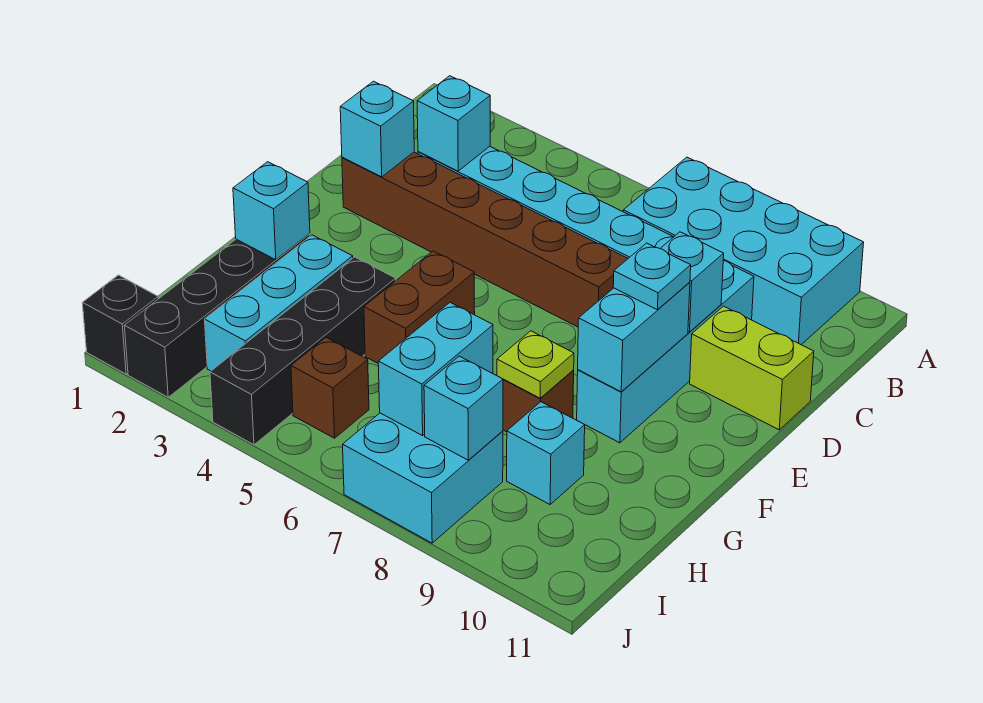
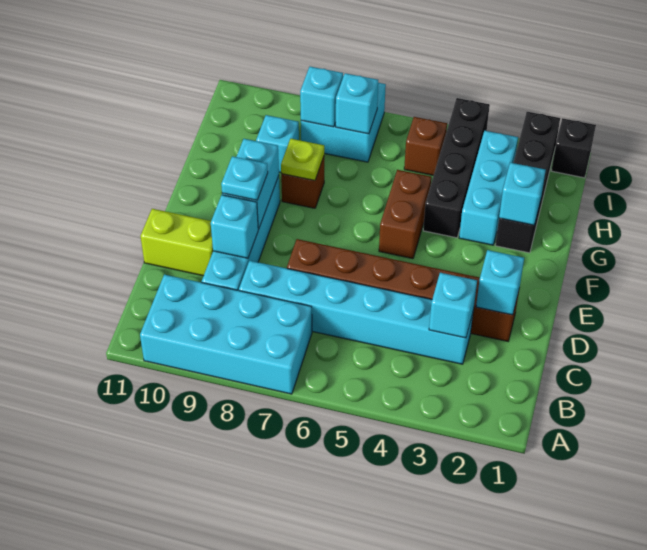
cyan 1x2 brick [378,303,493,436] -> cyan 1x1 brick [336,73,378,134]

